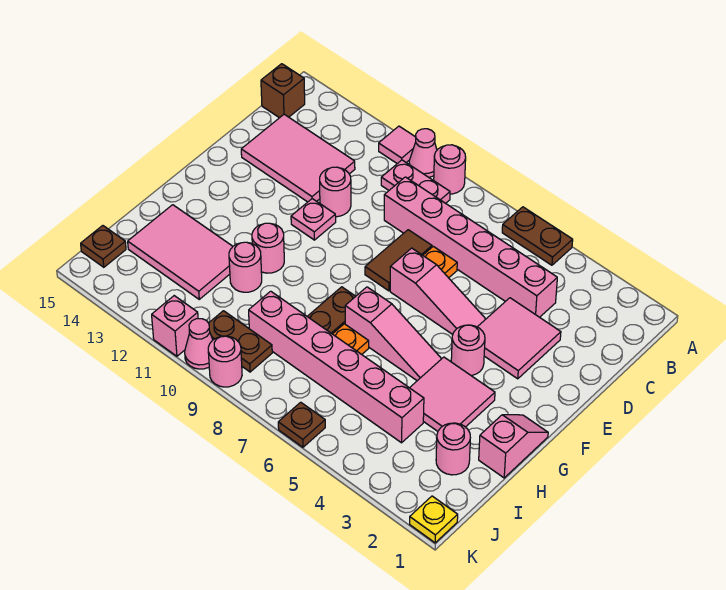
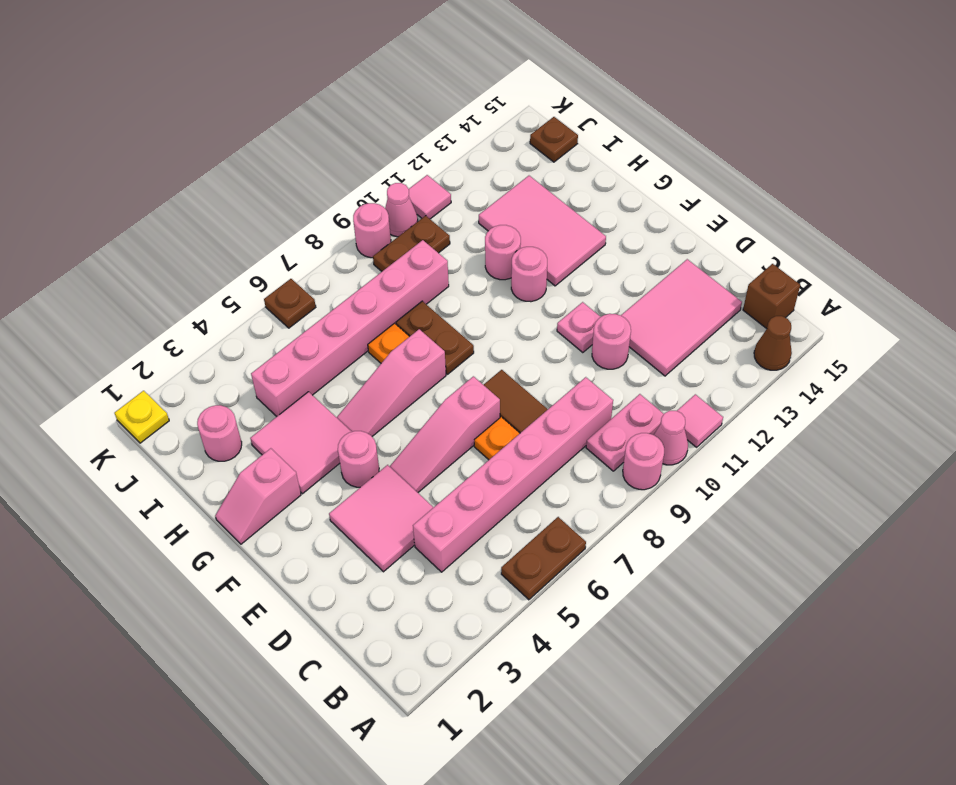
none -> brown 1x1 cone [754,316,792,370]
pink 1x2 slope [479,415,548,478] -> pink 1x2 slope turned to [215,448,301,544]
pink 2x3 tile [128,205,233,299] -> pink 2x3 tile turned to [479,176,606,286]
pink 1x1 brick [152,296,198,356] -> pink 1x1 tile [409,175,451,219]

